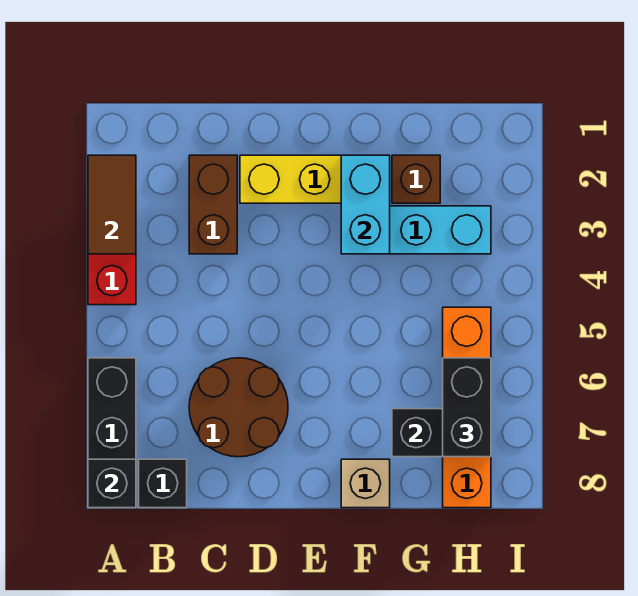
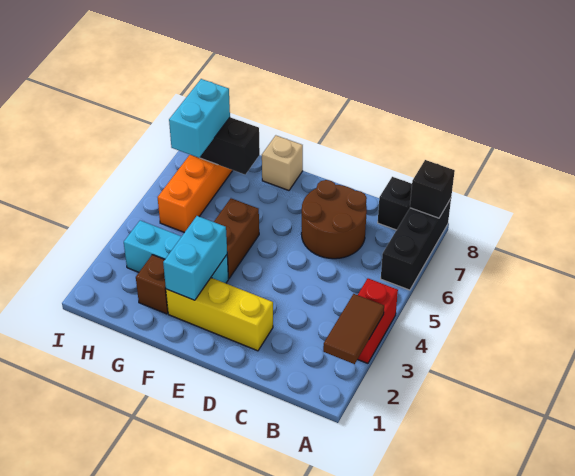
brown 1x2 brick [189,155,237,254] -> brown 1x2 brick moved to [214,198,259,278]
black 1x2 brick [443,358,491,457] -> cyan 1x2 brick [169,79,230,158]

